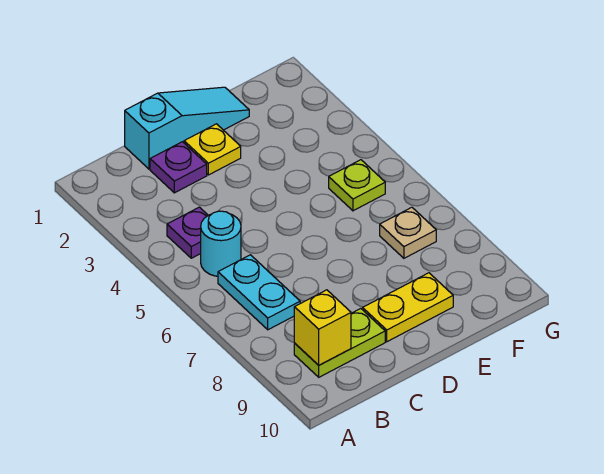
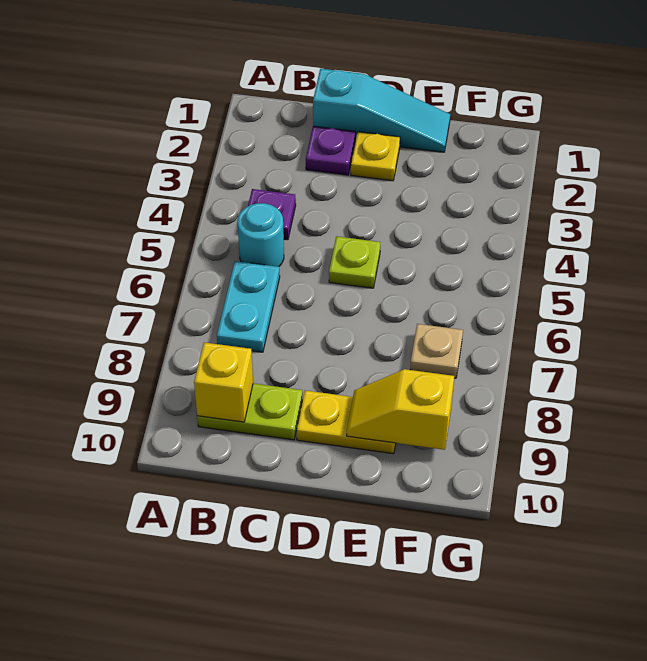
none -> yellow 1x2 slope [347,369,454,450]
lime 1x1 plate [329,160,385,211] -> lime 1x1 plate moved to [329,236,381,288]

